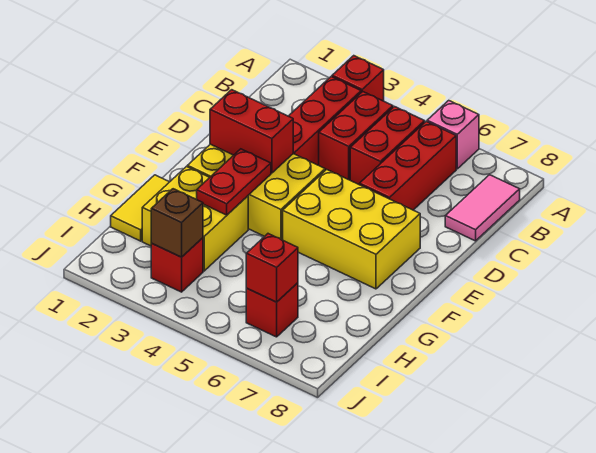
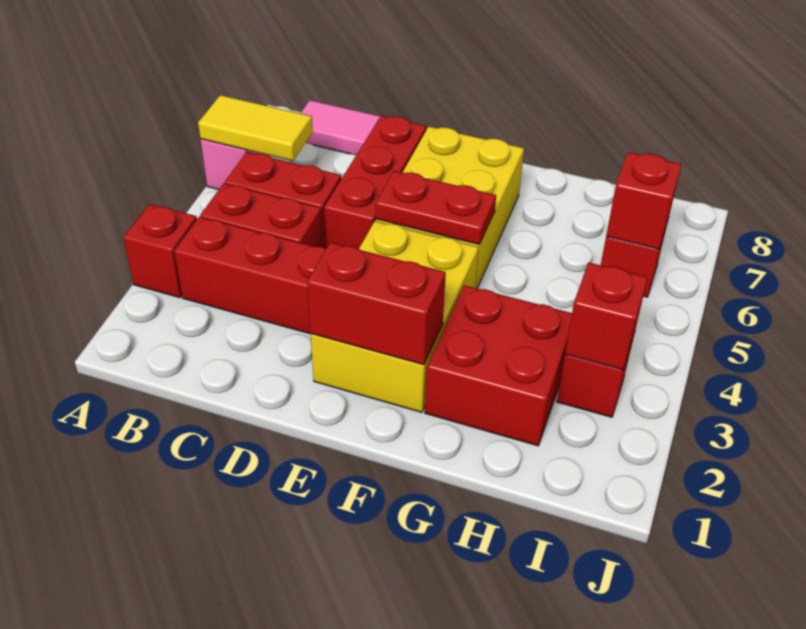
red 1x3 brick [359,121,456,210] -> red 1x3 brick turned to [324,116,426,249]
red 1x2 brick [210,90,293,173] -> red 1x2 brick turned to [307,242,446,365]
red 1x2 plate [197,149,271,215] -> red 1x2 plate moved to [376,171,496,245]
yellow 1x2 tile [111,175,169,241] -> yellow 1x2 tile moved to [198,95,313,161]
yellow 2x2 brick [142,167,248,271] -> red 2x2 brick [425,285,572,446]
brown 1x1 brick [151,189,203,257] -> red 1x1 brick [565,262,648,370]

